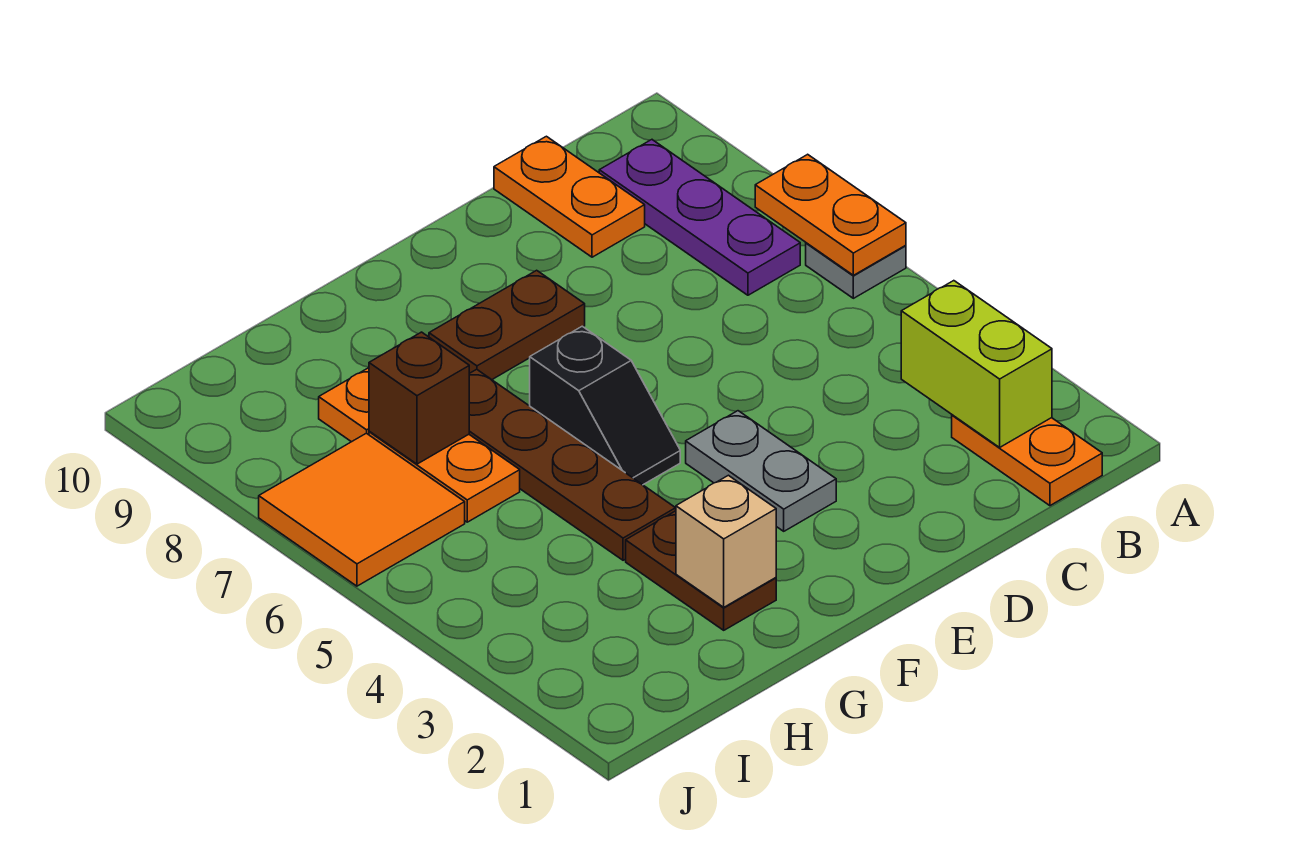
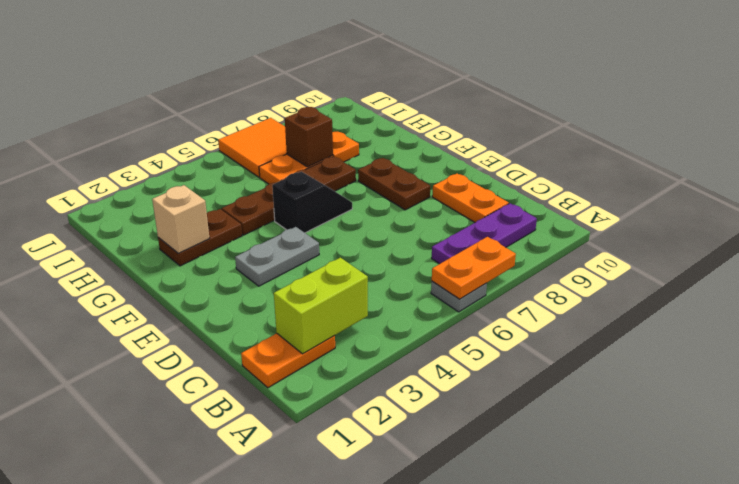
orange 1x2 plate [494,136,645,257] -> orange 1x2 plate turned to [432,174,509,223]
black 1x2 slope [530,326,680,485] -> black 1x2 slope turned to [272,172,352,233]

